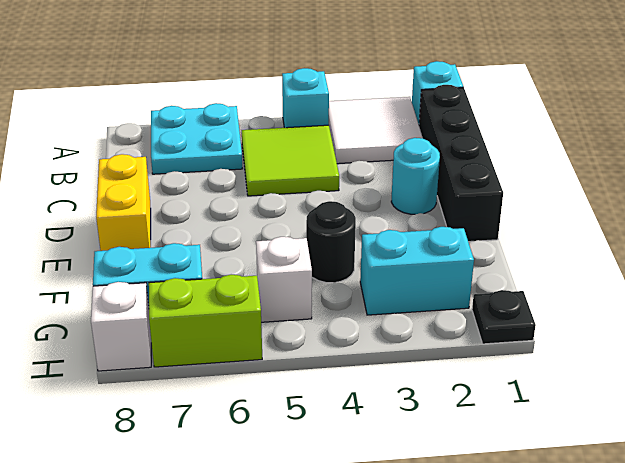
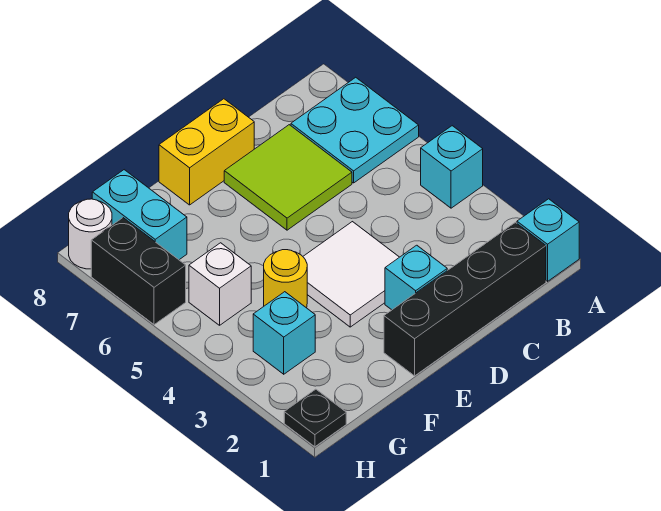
white 2x2 tile [329,97,423,164] -> white 2x2 tile moved to [303,222,399,327]
lime 2x2 tile [242,125,339,196] -> lime 2x2 tile moved to [224,125,352,230]
cyan 1x1 round brick [391,138,440,214] -> cyan 1x1 brick [385,245,447,310]
black 1x1 round brick [306,201,356,283] -> yellow 1x1 round brick [264,250,307,308]
cyan 1x2 brick [360,227,474,315] -> cyan 1x1 brick [253,292,315,374]
lime 1x2 brick [149,275,262,367] -> black 1x2 brick [91,218,186,325]
white 1x1 brick [91,282,151,371] -> white 1x1 round brick [69,199,112,269]

